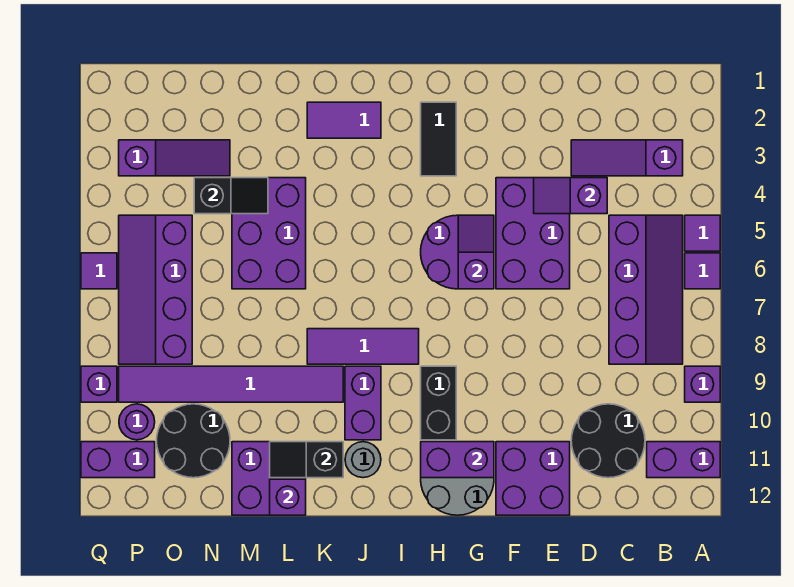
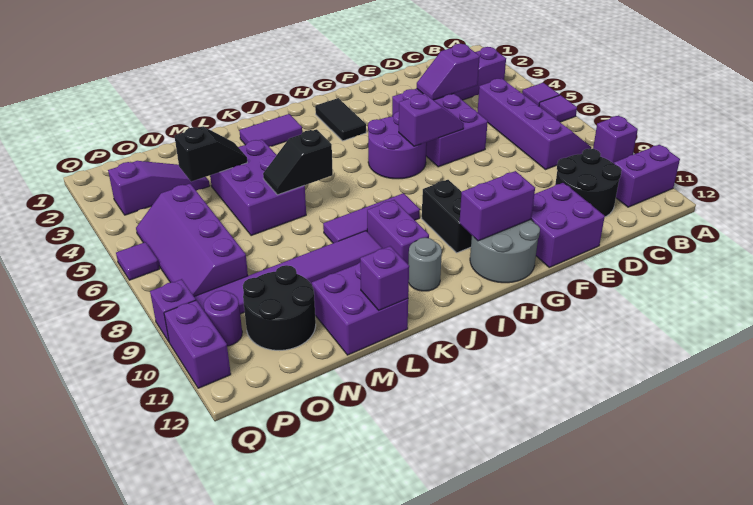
purple 1x2 slope [458,215,494,289] -> purple 1x2 slope turned to [399,94,464,146]
black 1x2 slope [270,442,343,478] -> black 1x2 slope moved to [263,129,333,195]
purple 1x2 brick [81,442,155,478] -> purple 1x2 brick turned to [164,300,231,388]

